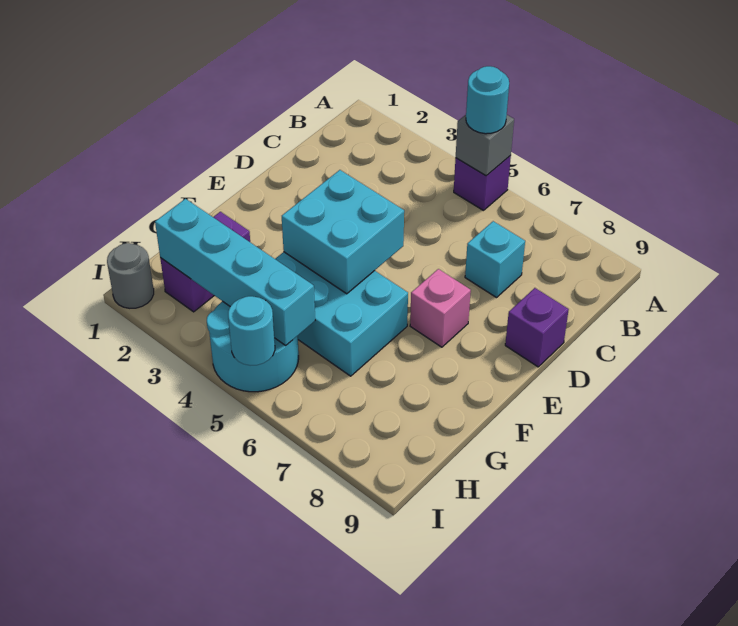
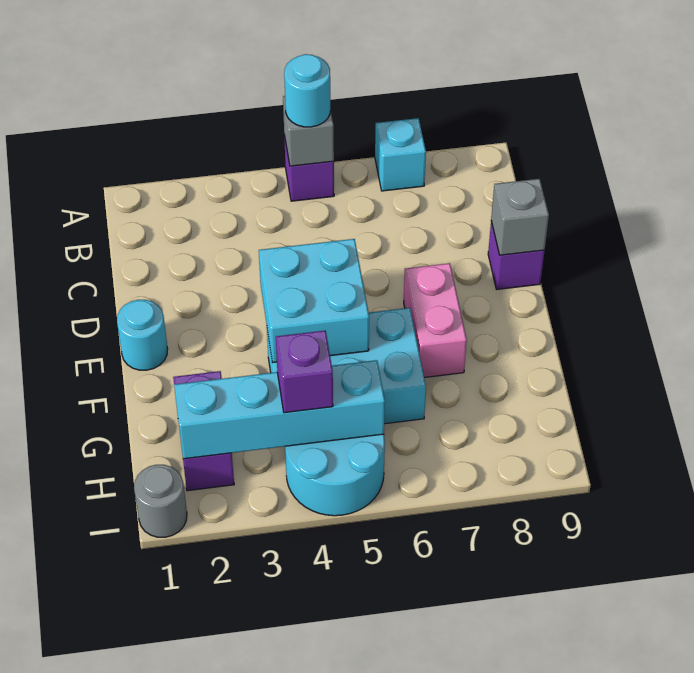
cyan 1x1 brick [465,221,525,297] -> cyan 1x1 brick moved to [375,118,426,191]
none -> grey 1x1 brick [491,179,549,255]
pink 1x1 brick [410,269,471,347] -> pink 1x2 brick [404,263,467,377]
none -> purple 1x1 brick [276,331,333,413]
cyan 1x1 round brick [228,296,275,366] -> cyan 1x1 round brick moved to [117,300,168,370]

